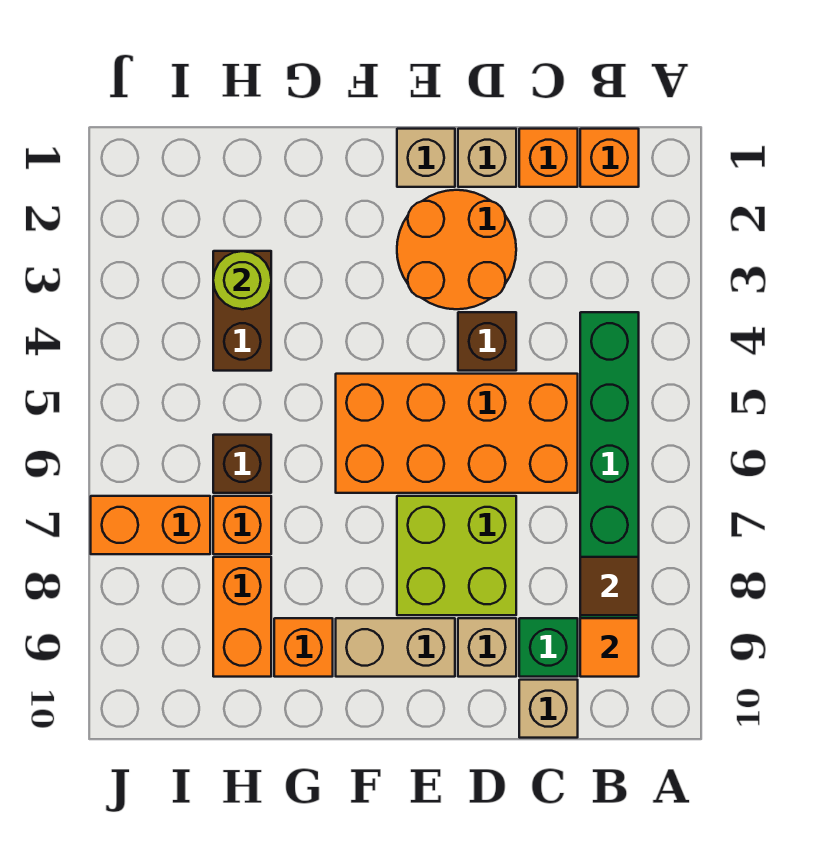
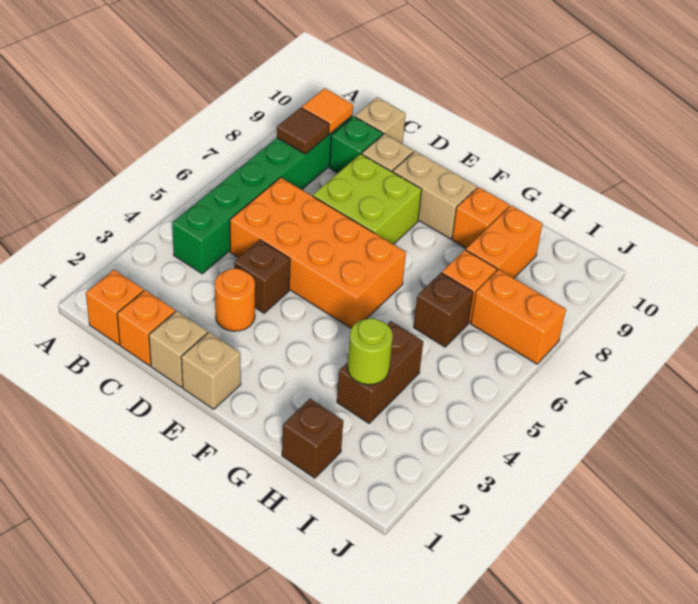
orange 2x2 round brick [397,190,516,309] -> orange 1x1 round brick [215,268,255,331]
none -> brown 1x1 brick [282,399,343,478]

